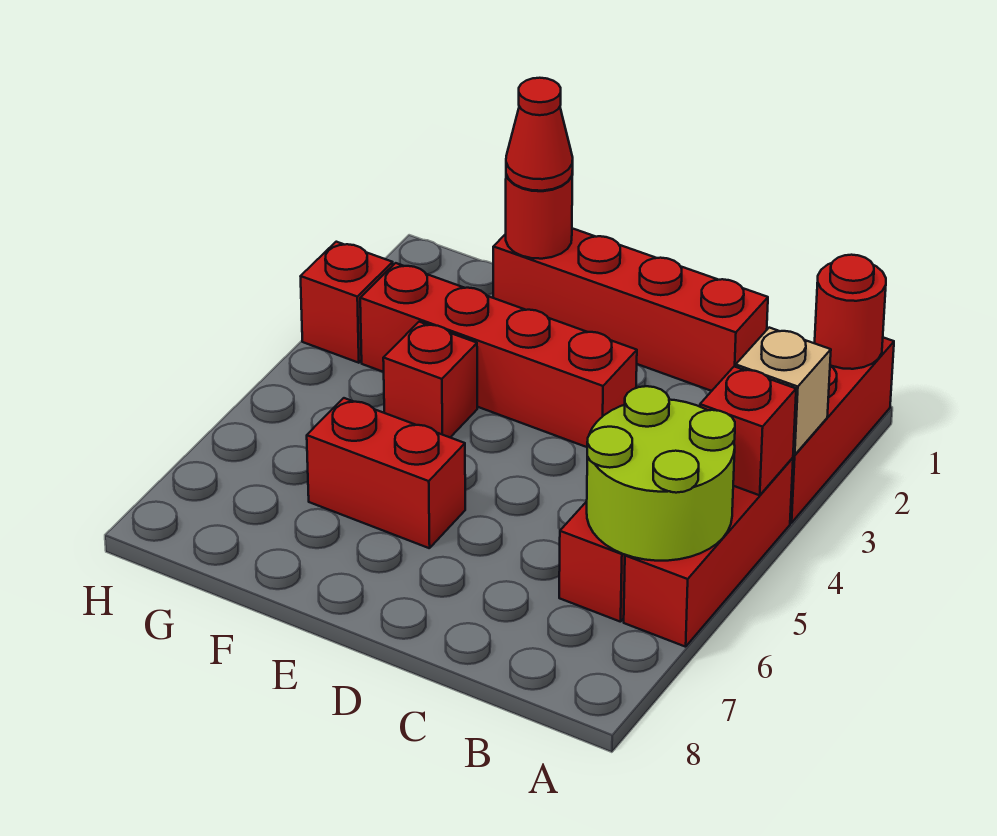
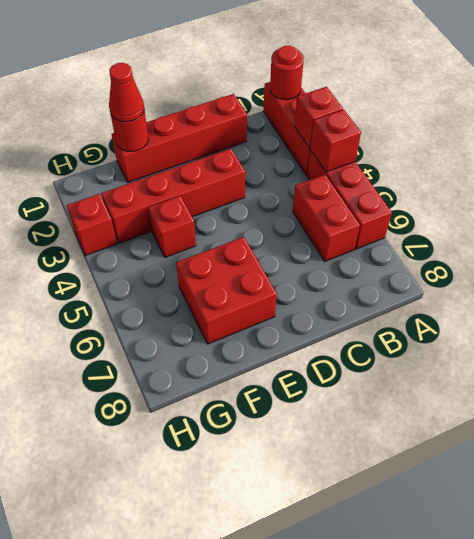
tan 1x1 brick [736,328,831,455] -> red 1x1 brick [294,87,343,148]
lime 2x2 round brick [587,386,735,561] -> none
red 1x2 brick [307,398,465,548] -> red 2x2 brick [176,237,277,344]

